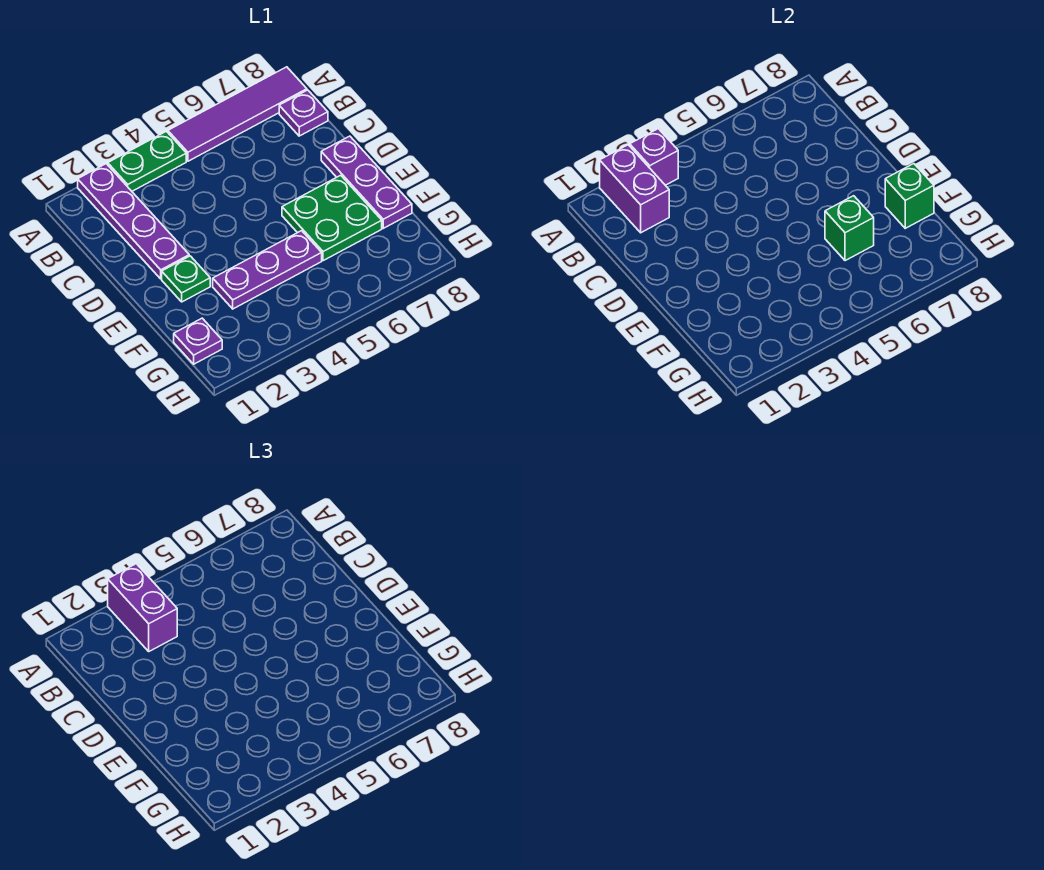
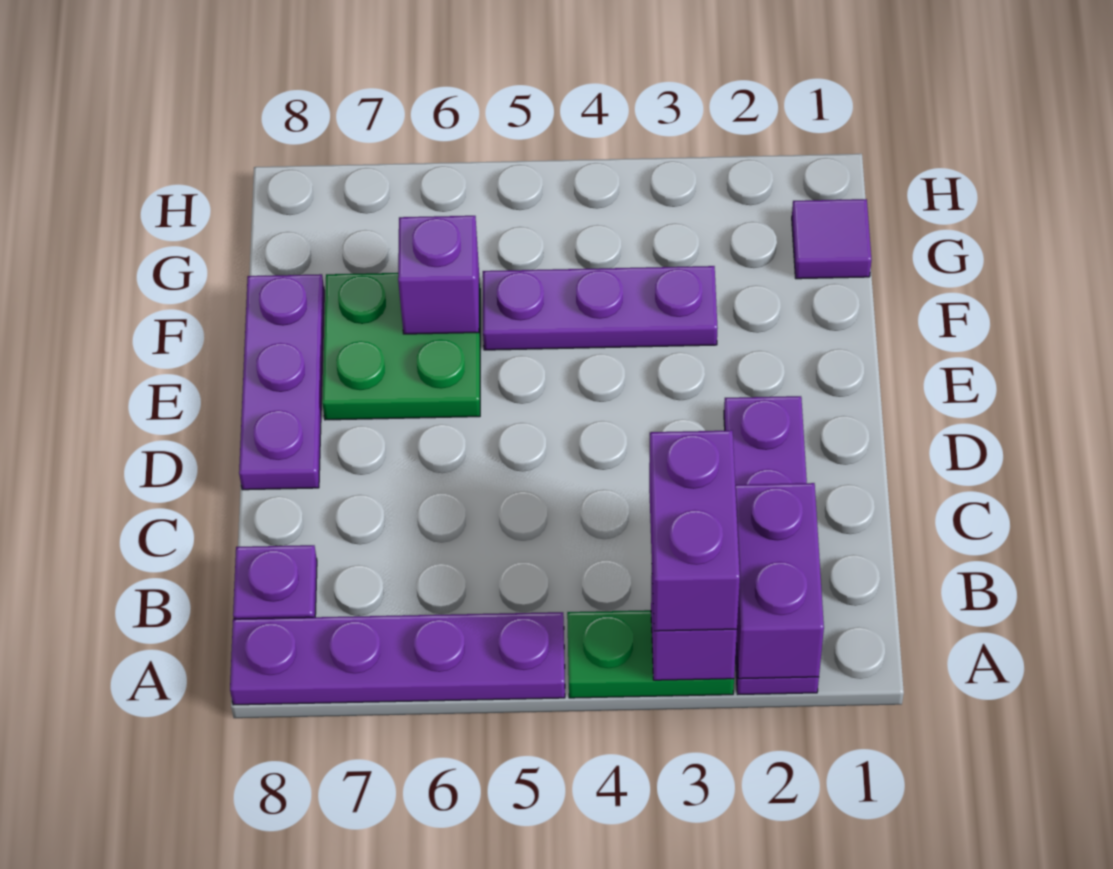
purple 1x4 tile [168,67,307,161] -> purple 1x4 plate [230,612,565,705]
green 1x1 plate [162,256,210,302] -> none
green 1x1 brick [825,196,874,261] -> purple 1x1 brick [398,216,479,334]
green 1x1 brick [885,164,934,228] -> none
purple 1x1 plate [174,318,222,364] -> purple 1x1 tile [792,199,871,279]

